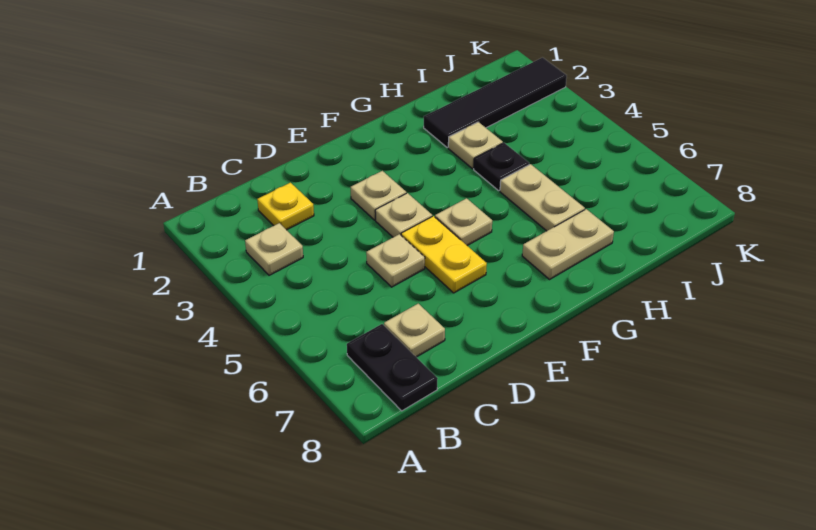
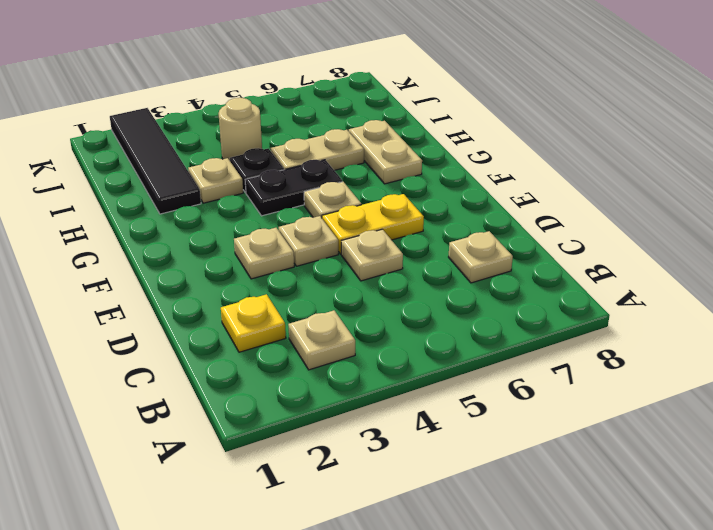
black 1x2 plate [347,324,438,411] -> black 1x2 plate moved to [245,160,343,216]
none -> tan 1x1 round brick [218,98,262,160]

